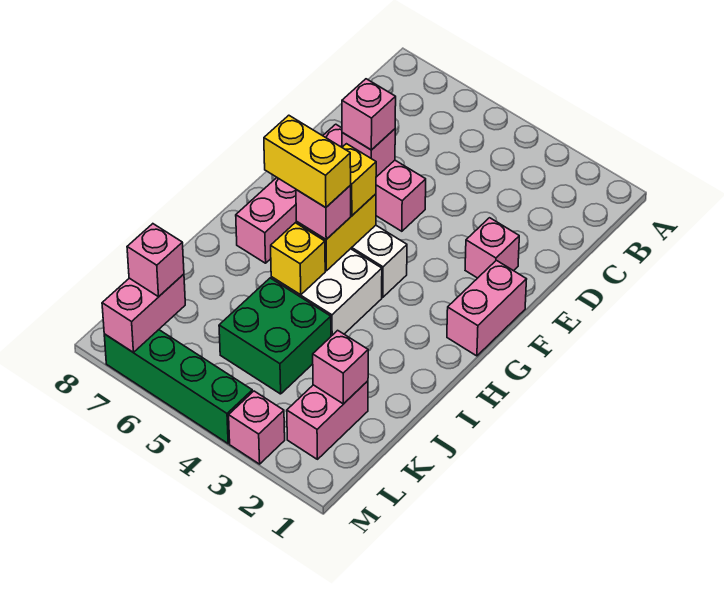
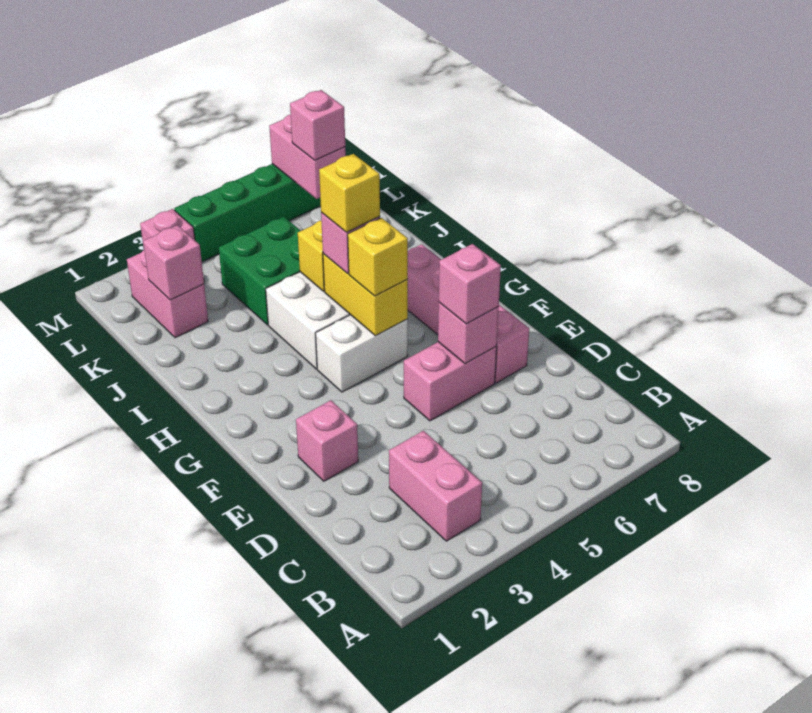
pink 1x2 brick [447,260,527,356] -> pink 1x2 brick moved to [389,431,482,541]
yellow 1x2 brick [264,115,351,208] -> yellow 1x1 brick [319,154,380,232]

